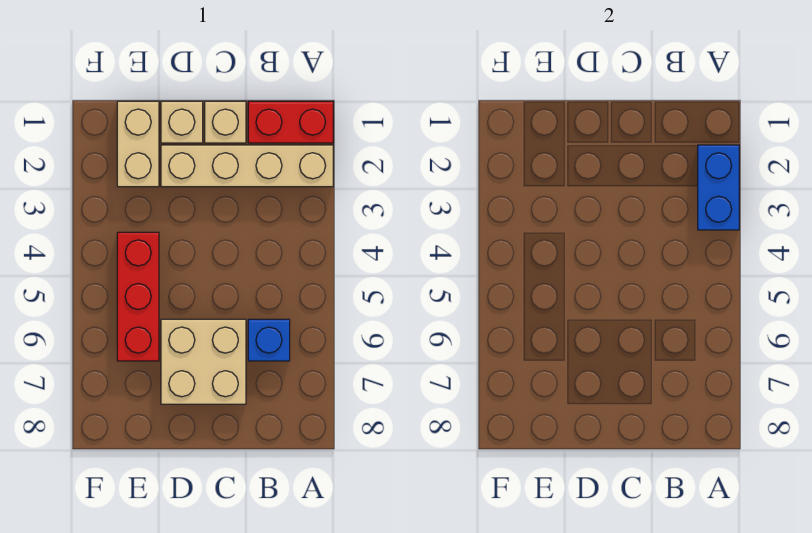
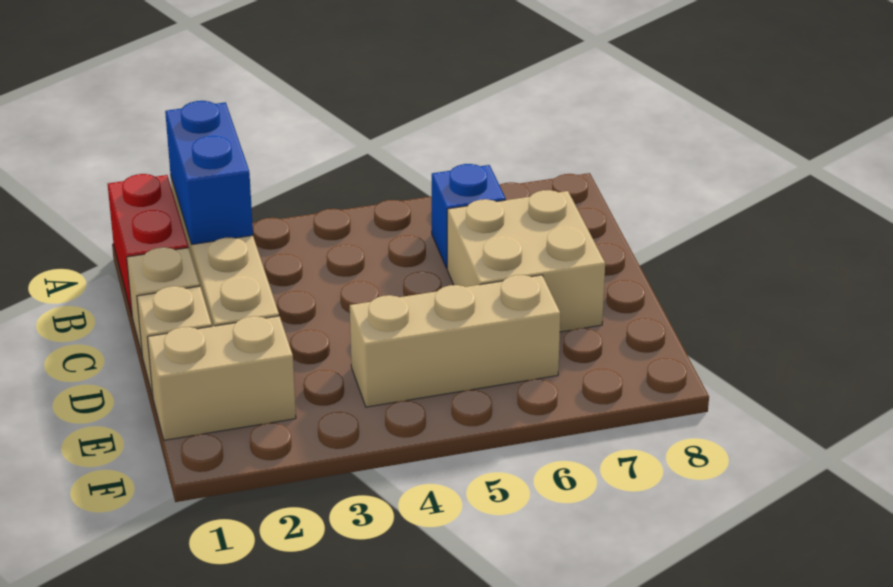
blue 1x2 brick [698,145,739,230] -> blue 1x2 brick turned to [165,101,253,245]
red 1x3 brick [117,232,159,361] -> tan 1x3 brick [350,275,560,407]

